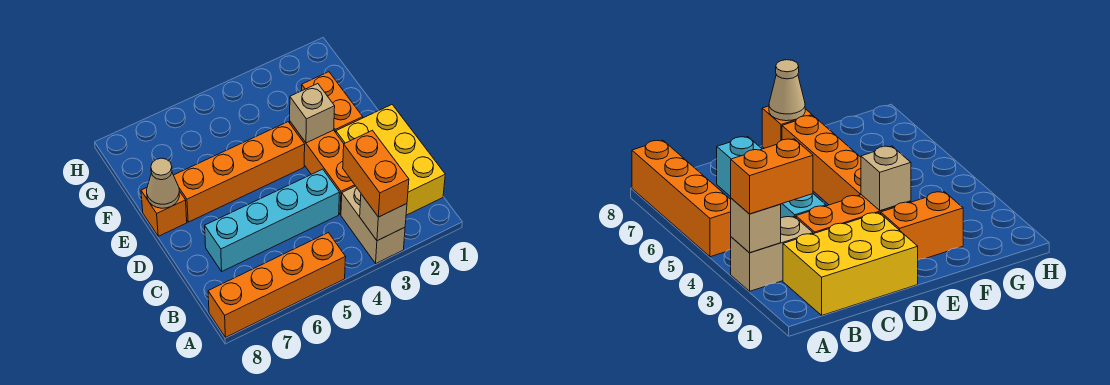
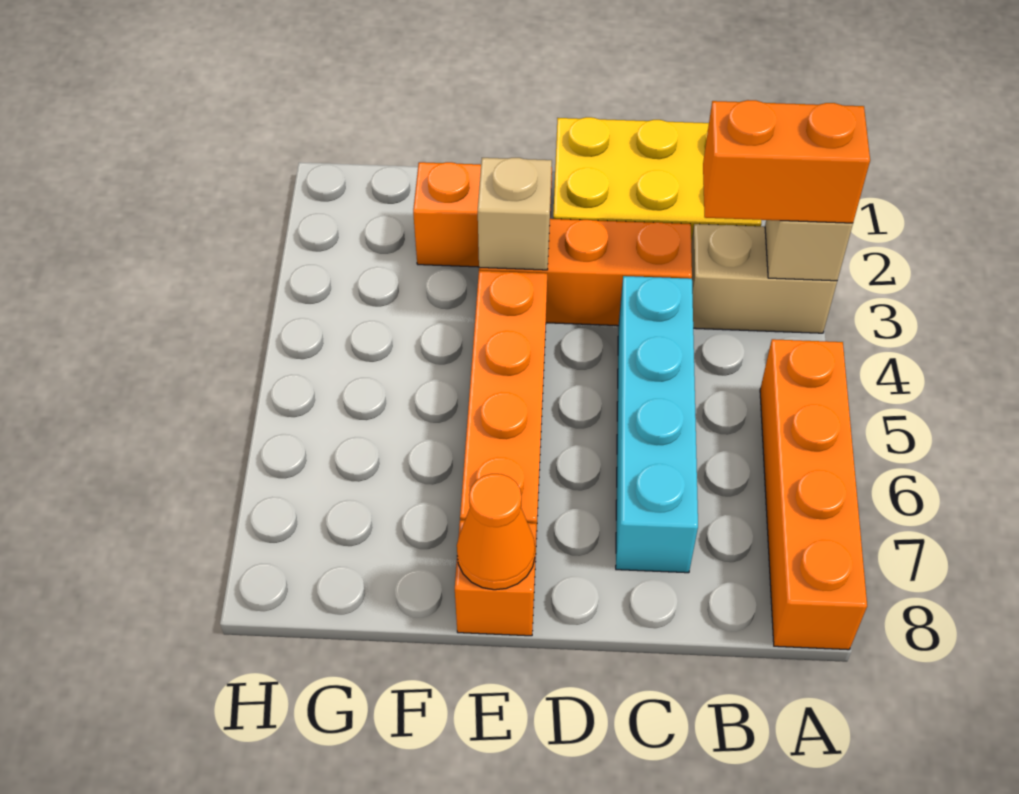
tan 1x1 cone [147,158,179,208] -> orange 1x1 cone [457,474,535,590]

